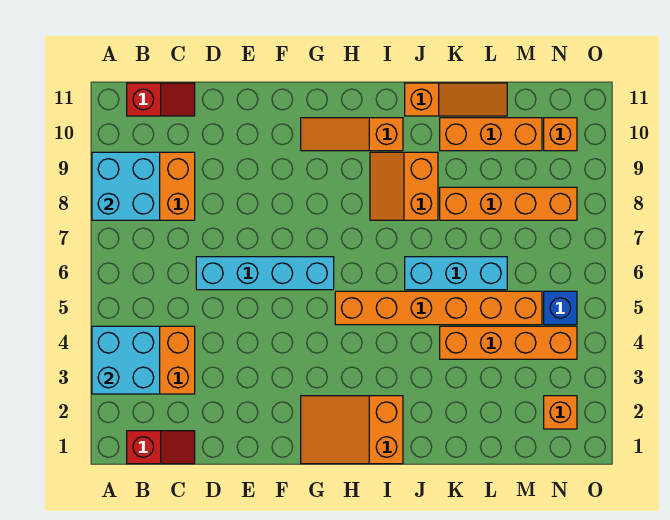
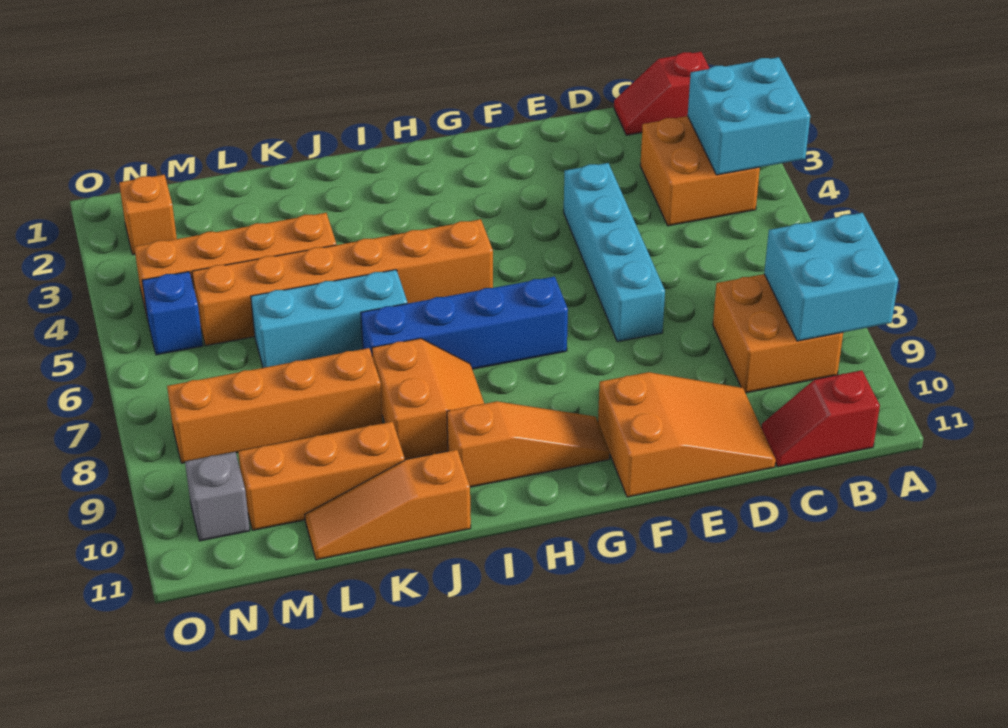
cyan 1x4 brick [196,257,334,290] -> cyan 1x4 brick turned to [564,163,665,342]
orange 2x3 slope [301,396,403,464] -> orange 2x3 slope moved to [598,372,776,497]
none -> blue 1x4 brick [361,277,568,369]
orange 1x1 brick [544,118,577,151] -> grey 1x1 brick [185,452,250,541]

